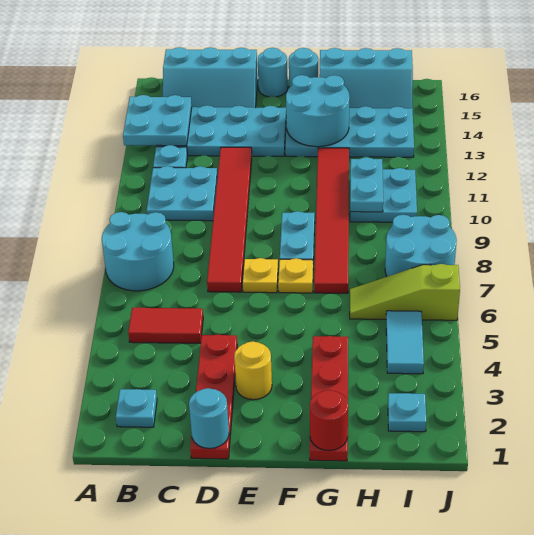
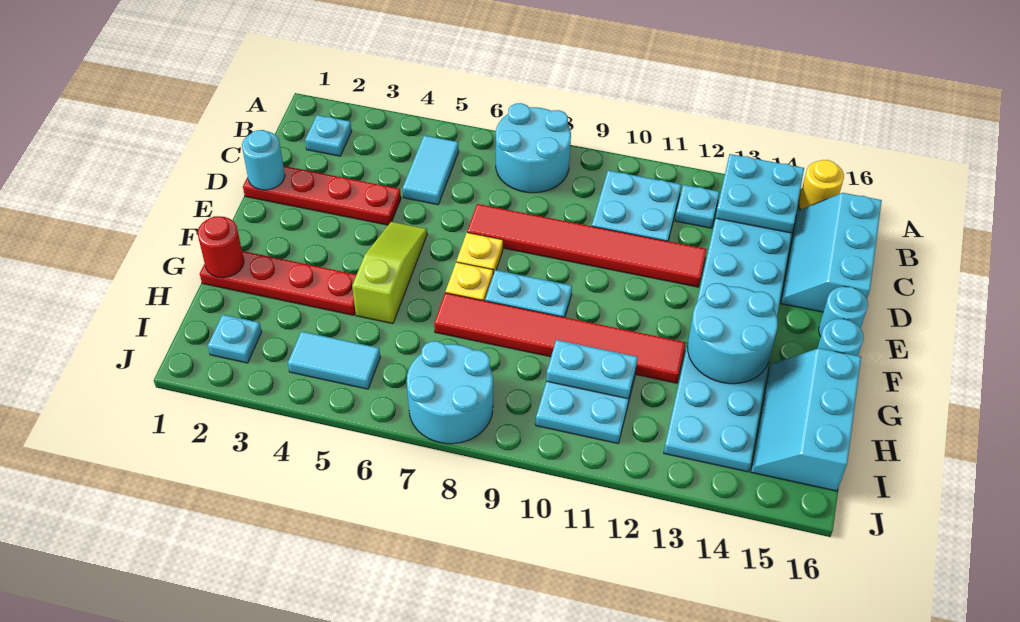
red 1x2 tile [128,308,203,343] -> cyan 1x2 tile [403,135,459,205]
yellow 1x1 round brick [234,341,272,400] -> yellow 1x1 round brick moved to [799,160,844,210]
lime 1x3 slope [350,264,460,320] -> lime 1x3 slope moved to [352,222,427,324]

